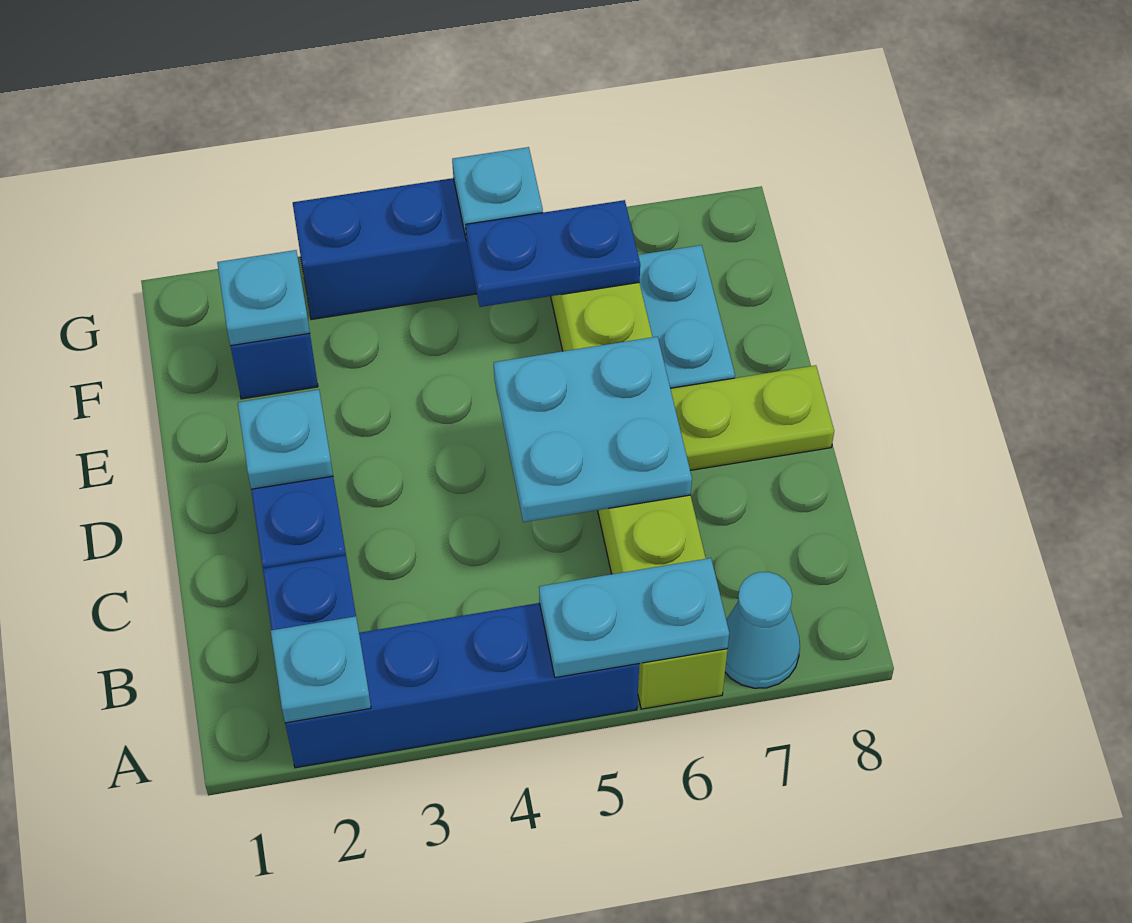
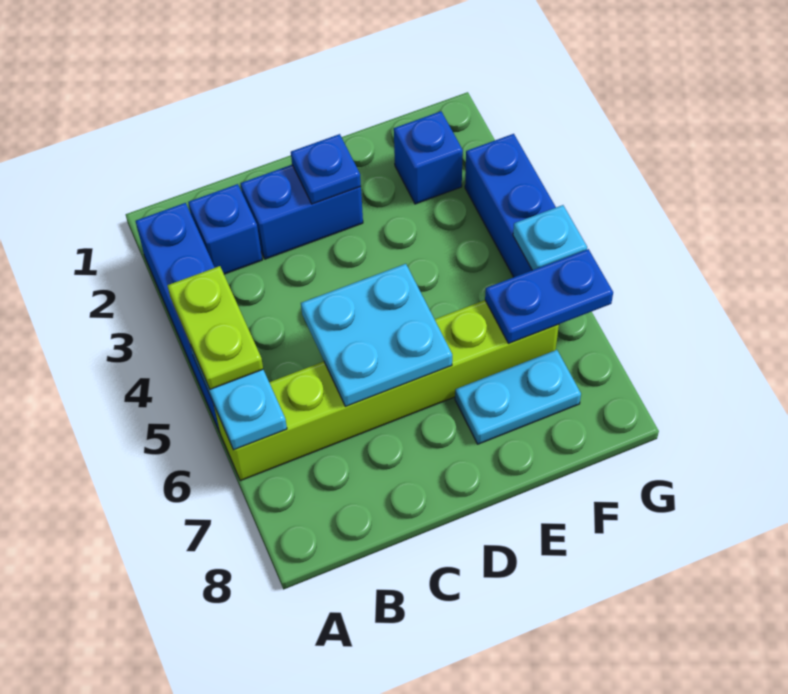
cyan 1x1 plate [271,616,371,723] -> none
cyan 1x1 cone [725,572,800,688] -> none
cyan 1x1 plate [238,390,333,489] -> blue 1x1 plate [291,134,361,204]
lime 1x2 plate [670,365,834,470] -> lime 1x2 plate moved to [167,266,263,389]
cyan 1x1 plate [217,250,310,346] -> none
blue 1x2 plate [466,200,640,307] -> blue 1x2 plate turned to [485,249,613,344]

